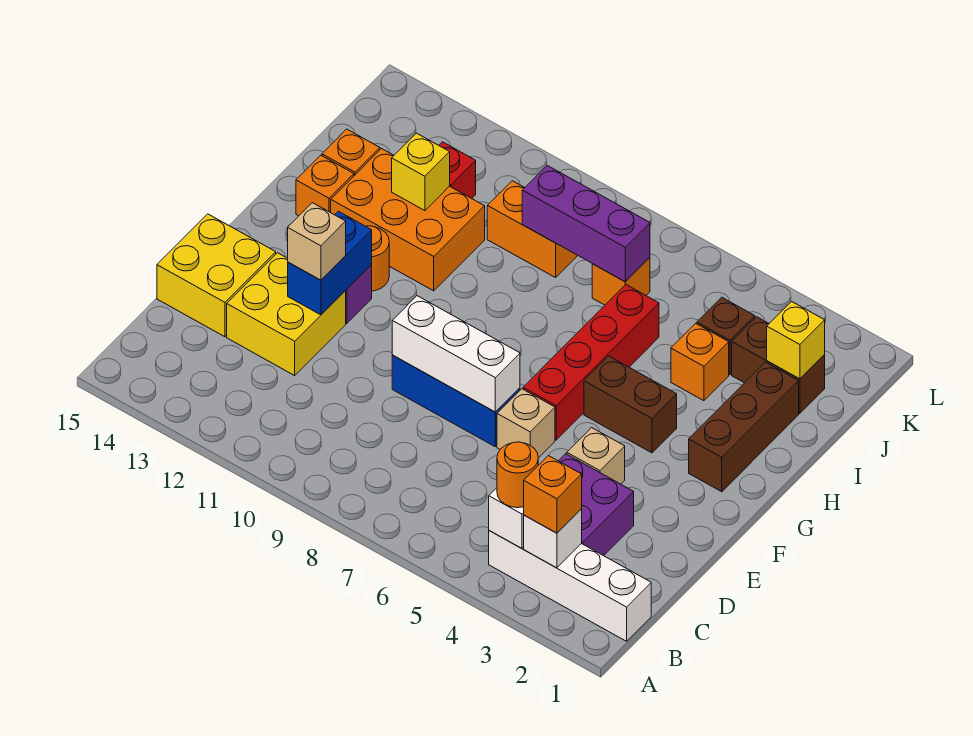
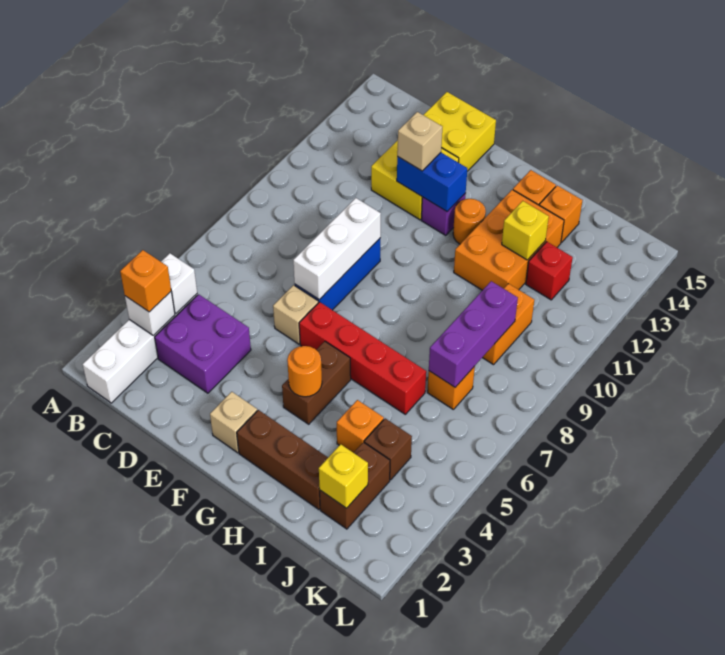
orange 1x1 round brick [497,442,538,508] -> orange 1x1 round brick moved to [287,346,322,397]
tan 1x1 brick [567,428,625,484] -> tan 1x1 brick moved to [210,392,257,453]

